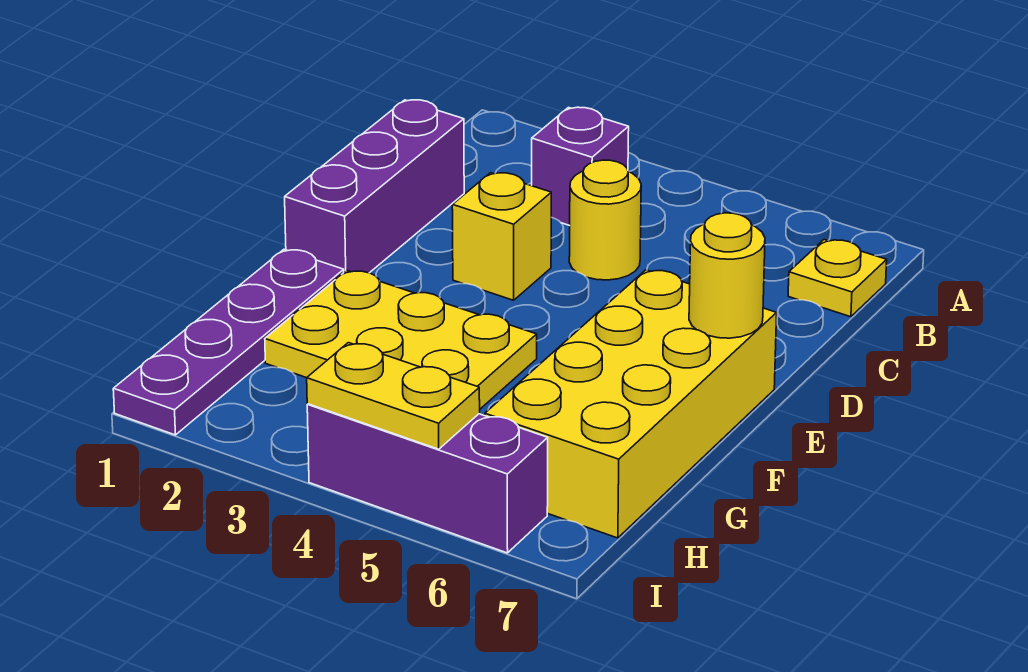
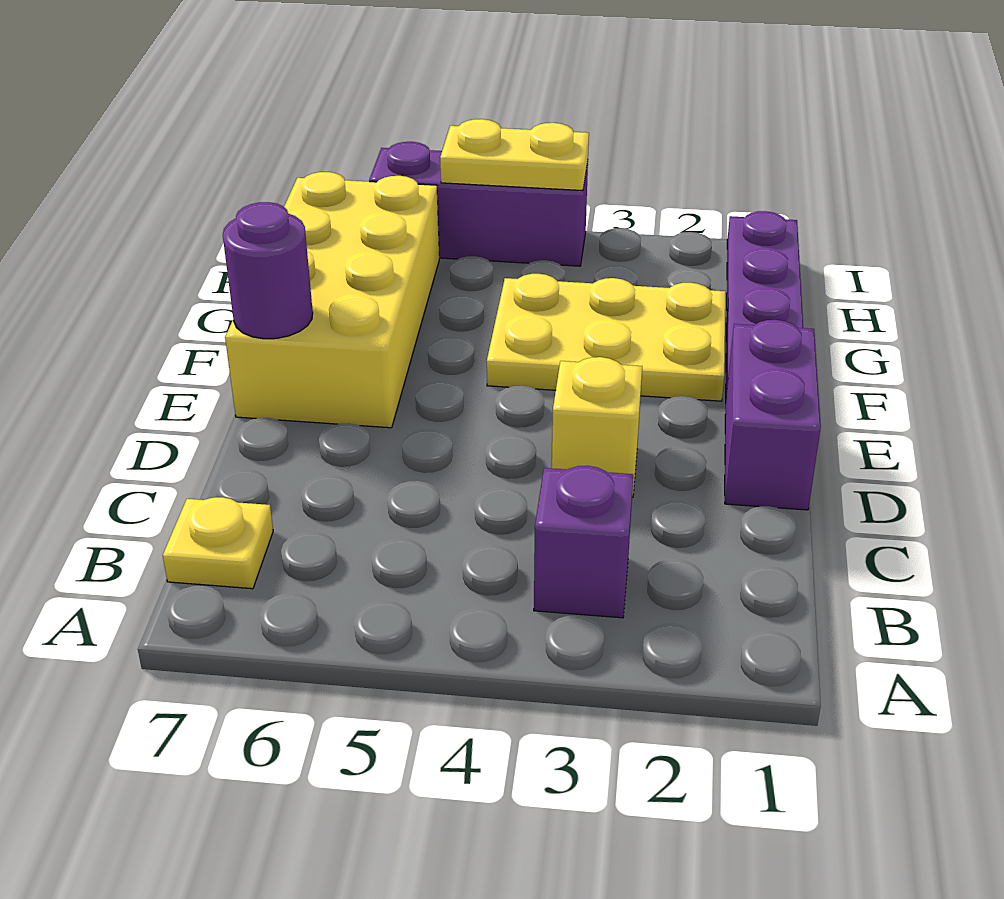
purple 1x3 brick [285,100,464,273] -> purple 1x2 brick [725,320,821,510]
yellow 1x1 round brick [569,160,641,280] -> none
yellow 1x1 round brick [689,213,765,338] -> purple 1x1 round brick [223,202,313,339]

